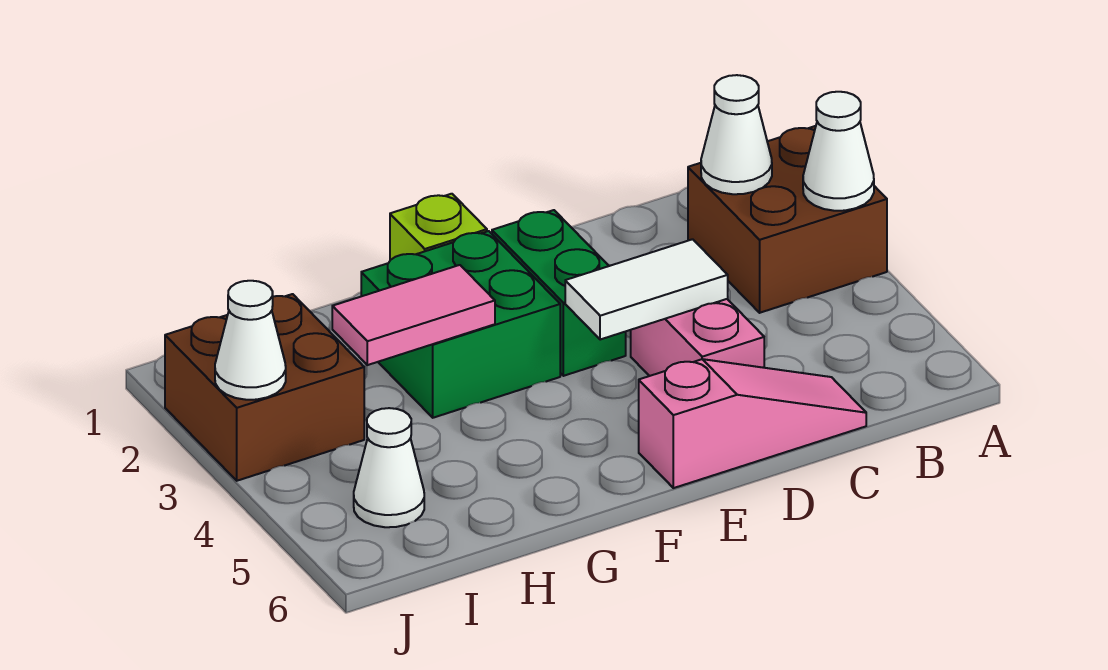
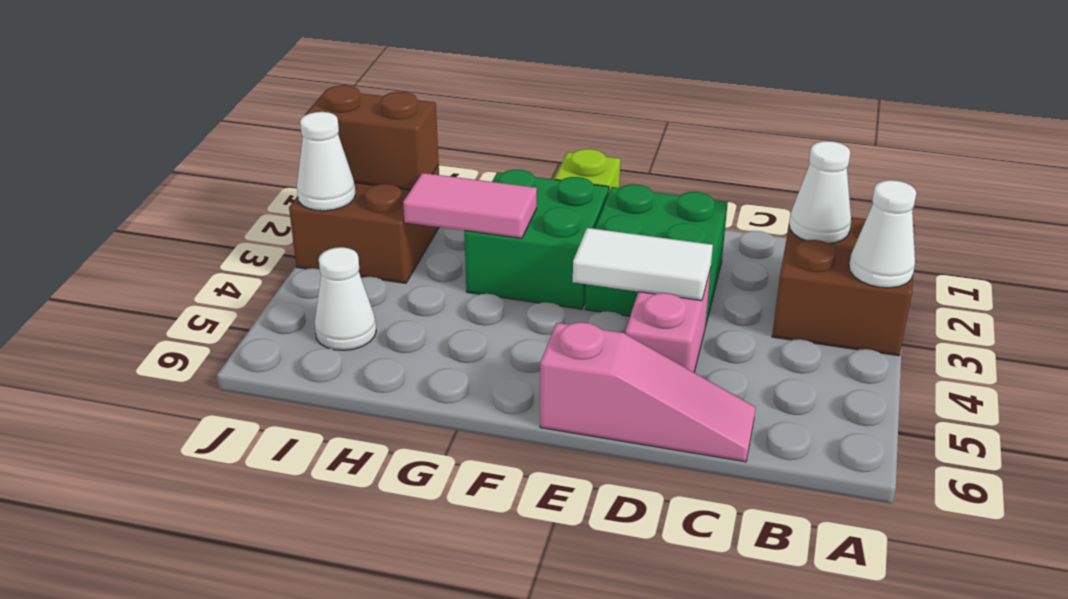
green 1x2 brick [492,210,626,376] -> green 2x2 brick [585,184,728,327]
none -> brown 1x2 brick [305,85,439,190]

